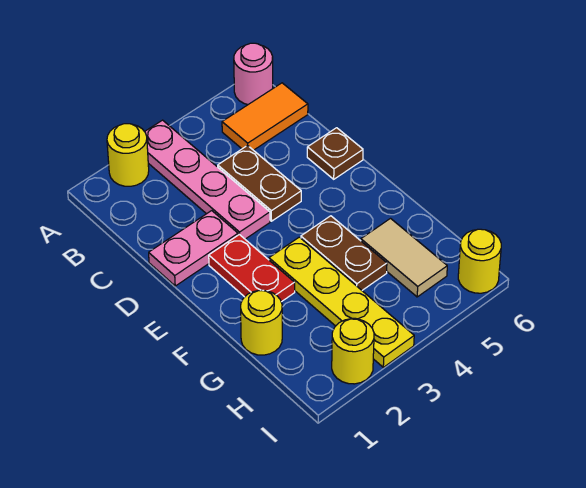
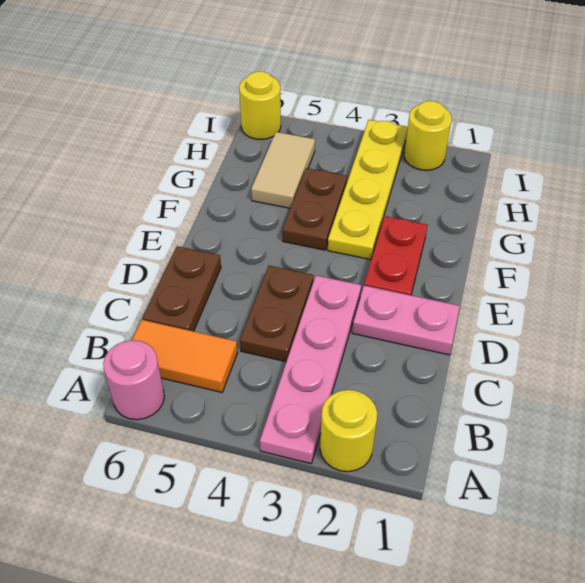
brown 1x1 plate [307,128,363,179] -> brown 1x2 plate [143,246,221,331]
yellow 1x1 round brick [241,290,282,355] -> none

